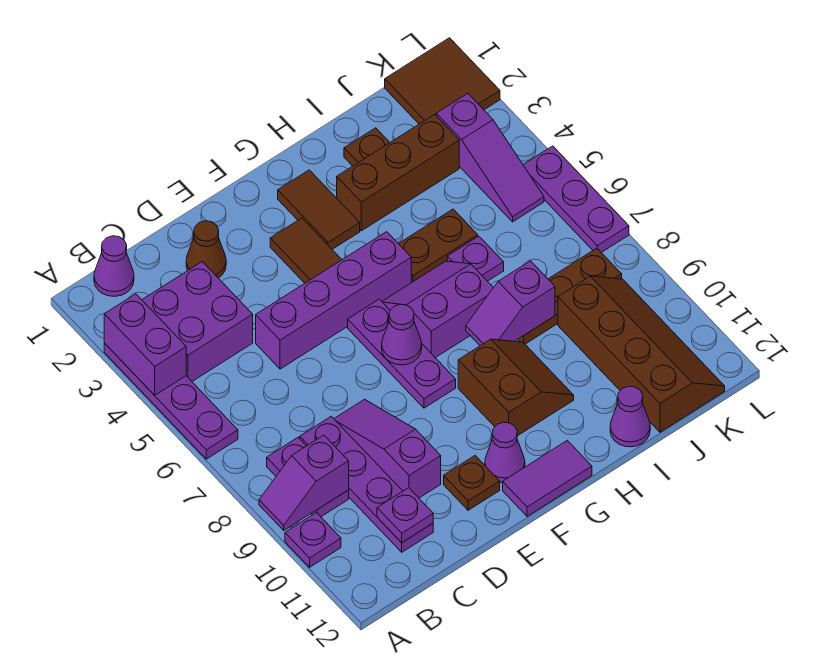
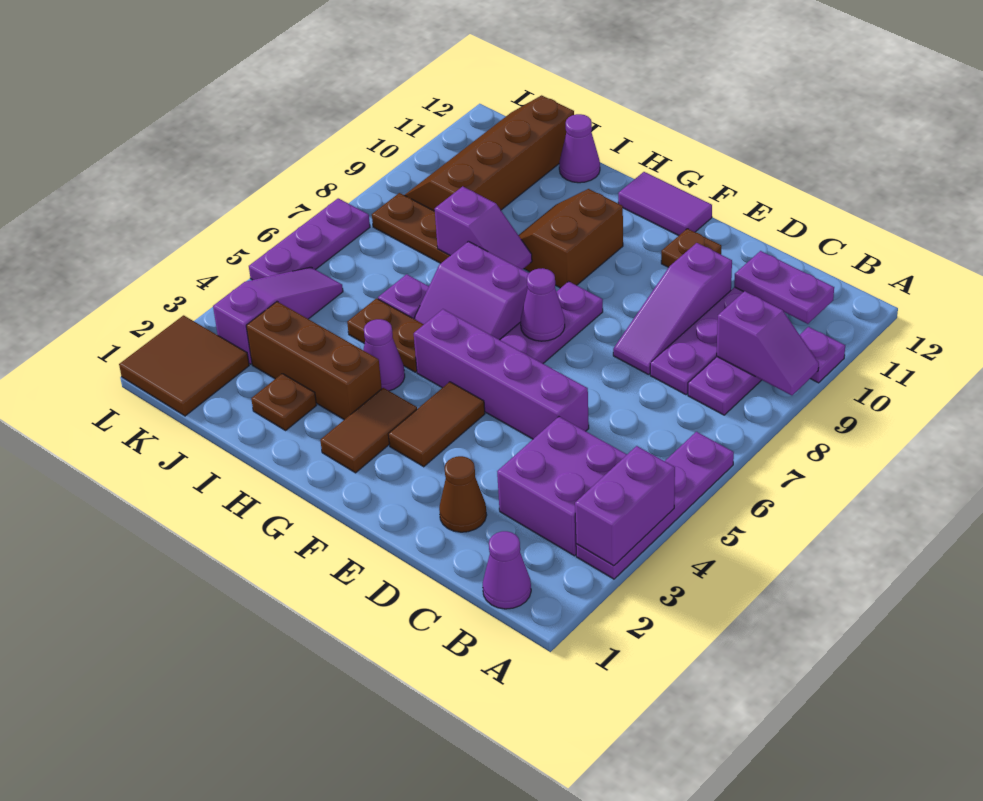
purple 1x1 plate [377,488,433,543] -> purple 1x2 plate [734,251,834,324]
purple 1x1 cone [485,422,525,483] -> purple 1x1 cone moved to [363,319,405,391]

